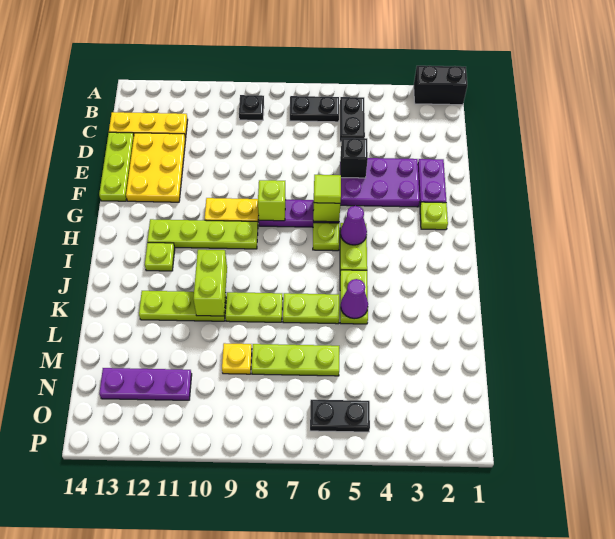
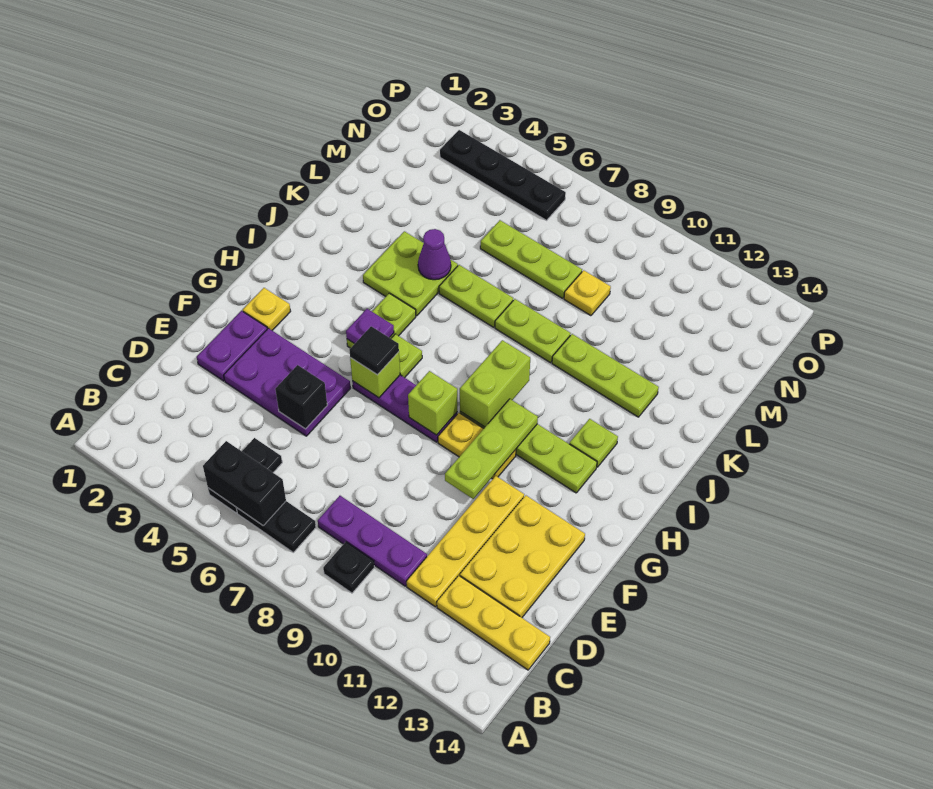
black 1x2 brick [414,66,467,105] -> black 1x2 brick moved to [203,441,286,525]
none -> yellow 1x4 plate [407,476,524,607]
lime 1x3 plate [99,132,134,201] -> lime 1x3 plate moved to [445,399,538,499]
lime 1x1 plate [420,202,448,230] -> yellow 1x1 plate [243,288,291,330]
lime 1x1 tile [314,175,341,203] -> black 1x1 tile [350,326,399,375]
purple 1x1 cone [341,206,367,245] -> purple 1x1 plate [346,309,394,344]
lime 1x2 plate [340,270,368,324] -> lime 2x2 plate [363,231,458,316]
lime 1x2 brick [193,250,227,316] -> lime 1x2 brick moved to [460,340,530,427]
purple 1x3 plate [99,368,192,400] -> purple 1x3 plate moved to [318,496,427,586]
black 1x2 plate [310,400,370,432] -> black 1x4 plate [440,130,566,220]

